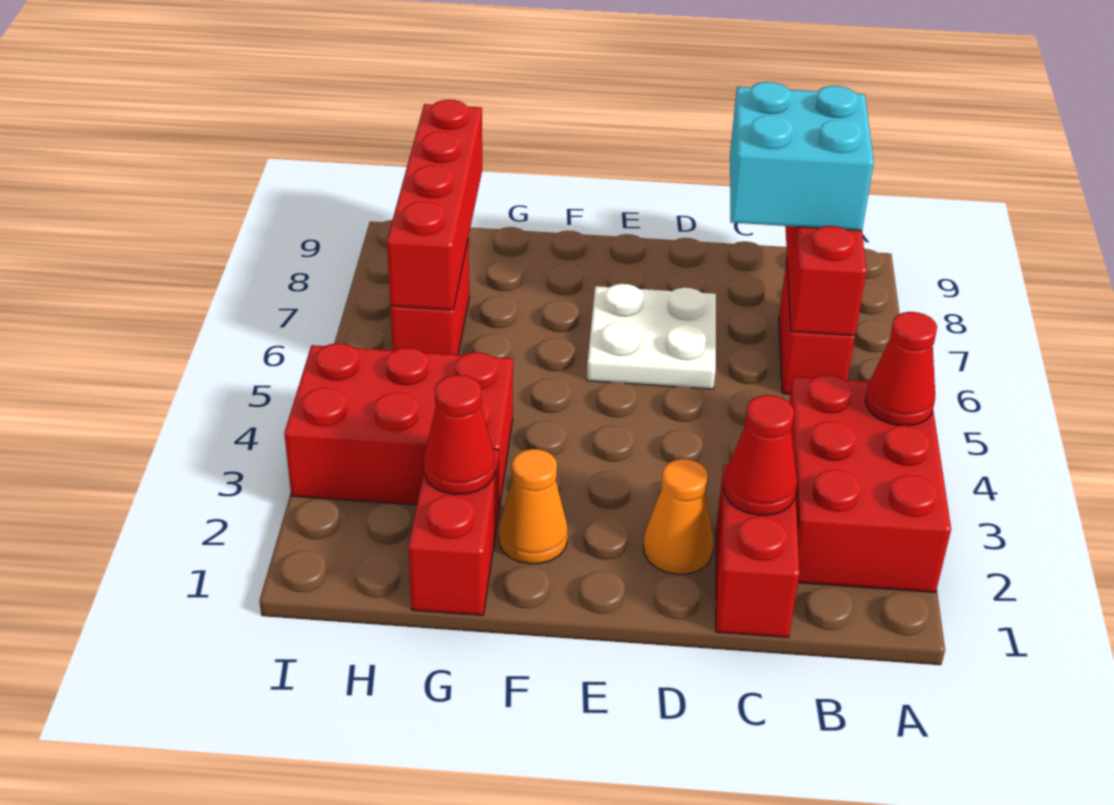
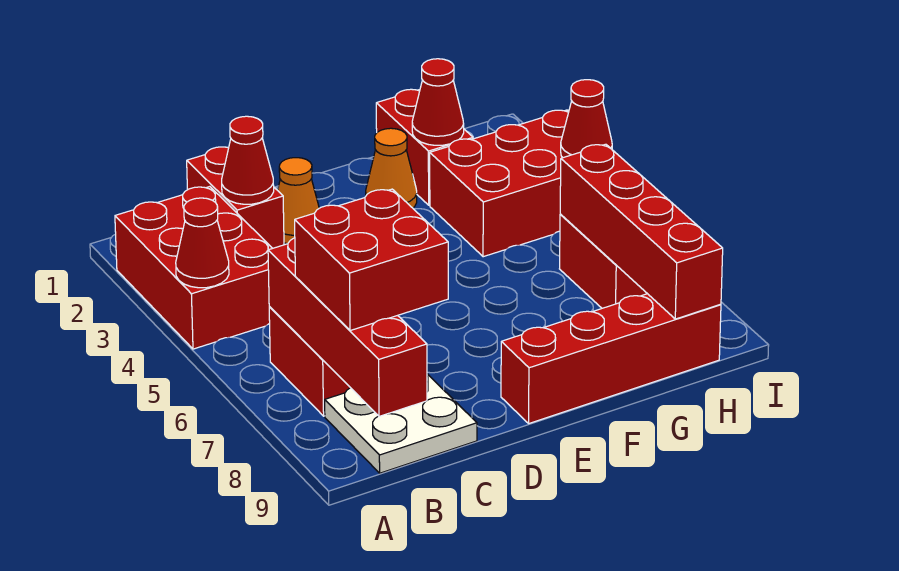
cyan 2x2 brick [730,82,874,231] -> red 2x2 brick [295,189,448,331]
white 2x2 plate [587,284,716,389] -> white 2x2 plate moved to [325,374,477,473]
none -> red 1x4 brick [501,294,721,424]
none -> red 1x1 cone [561,80,612,158]

